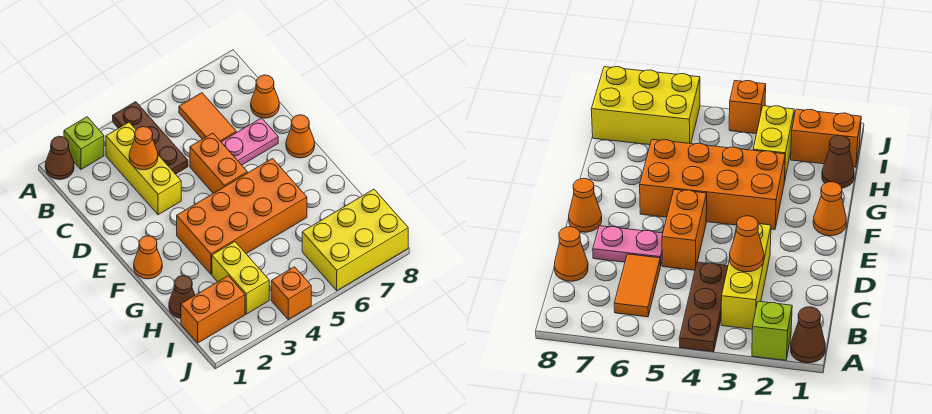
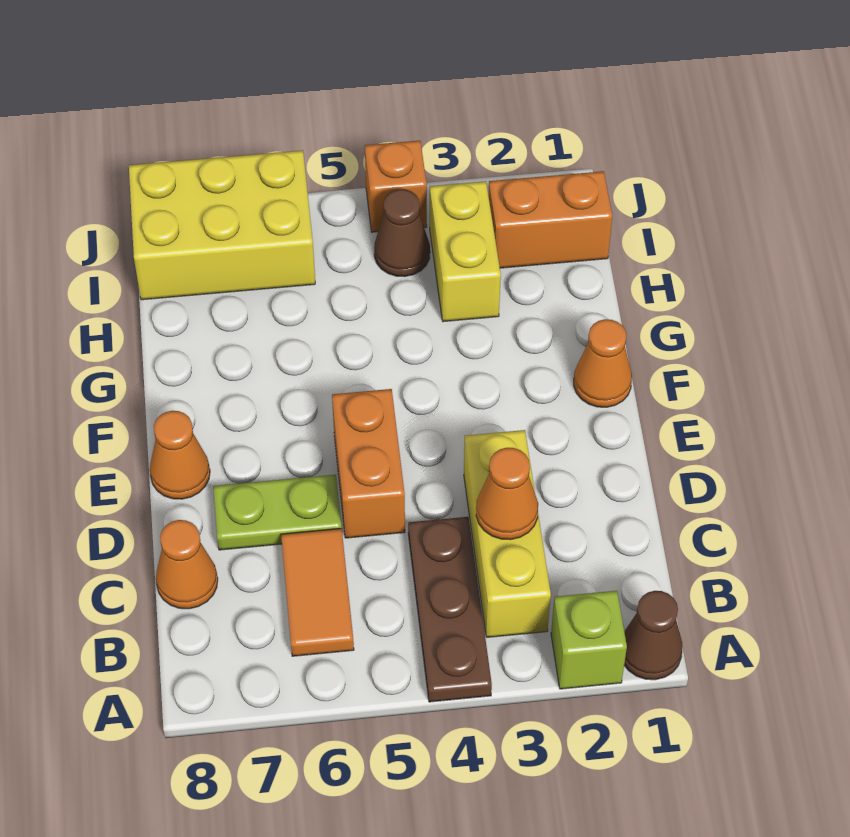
pink 1x2 plate [221,118,278,165] -> lime 1x2 plate [213,475,342,550]
orange 2x4 brick [177,158,307,274] -> none
brown 1x1 cone [169,276,195,318] -> brown 1x1 cone moved to [374,189,430,277]

